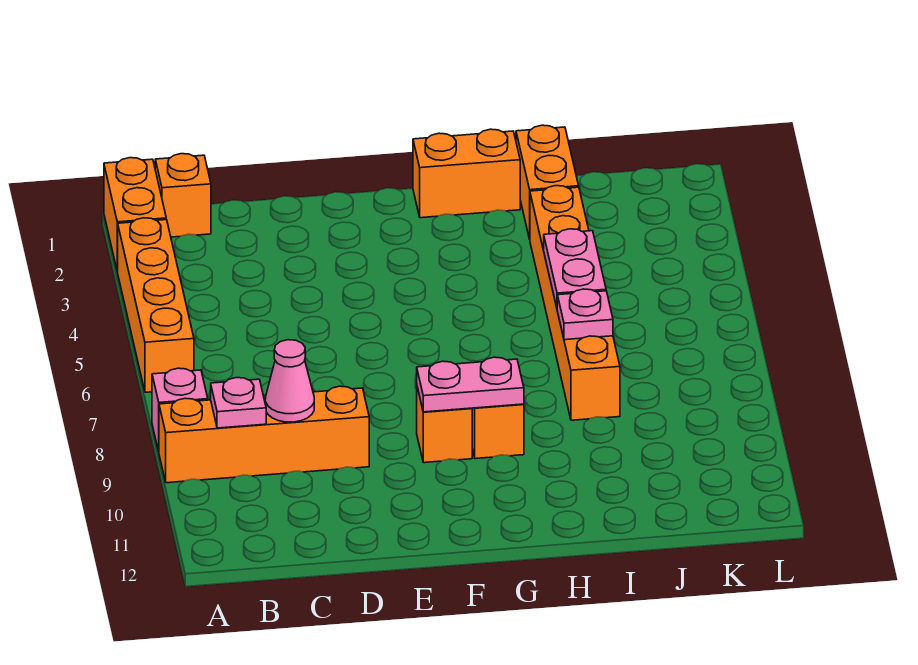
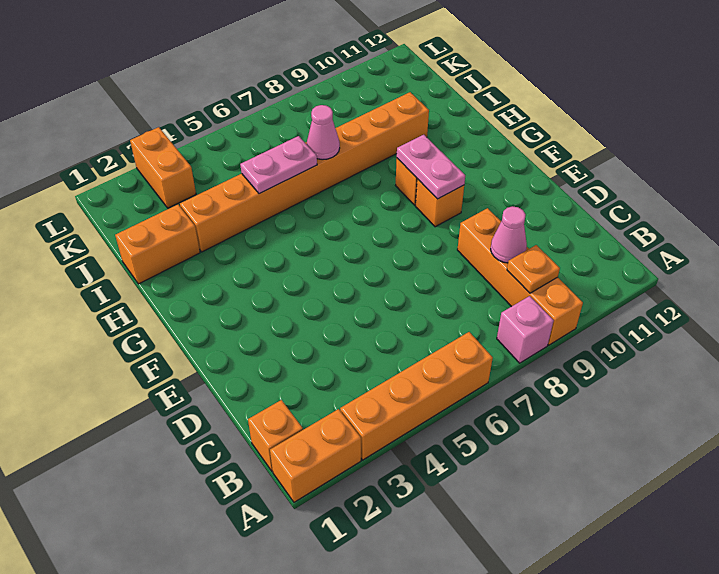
pink 1x1 plate [211,378,266,428] -> orange 1x1 plate [507,245,560,293]
orange 1x2 brick [413,129,520,218] -> orange 1x2 brick moved to [130,127,196,208]
orange 1x6 brick [530,186,620,420] -> orange 1x8 brick [180,92,429,252]
pink 1x1 plate [557,289,613,340] -> pink 1x1 cone [307,105,340,160]

